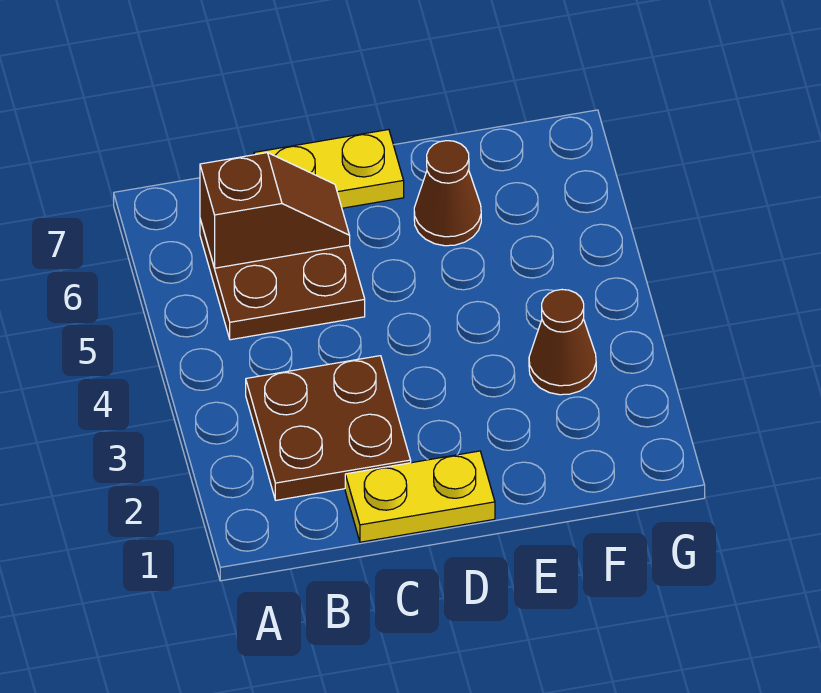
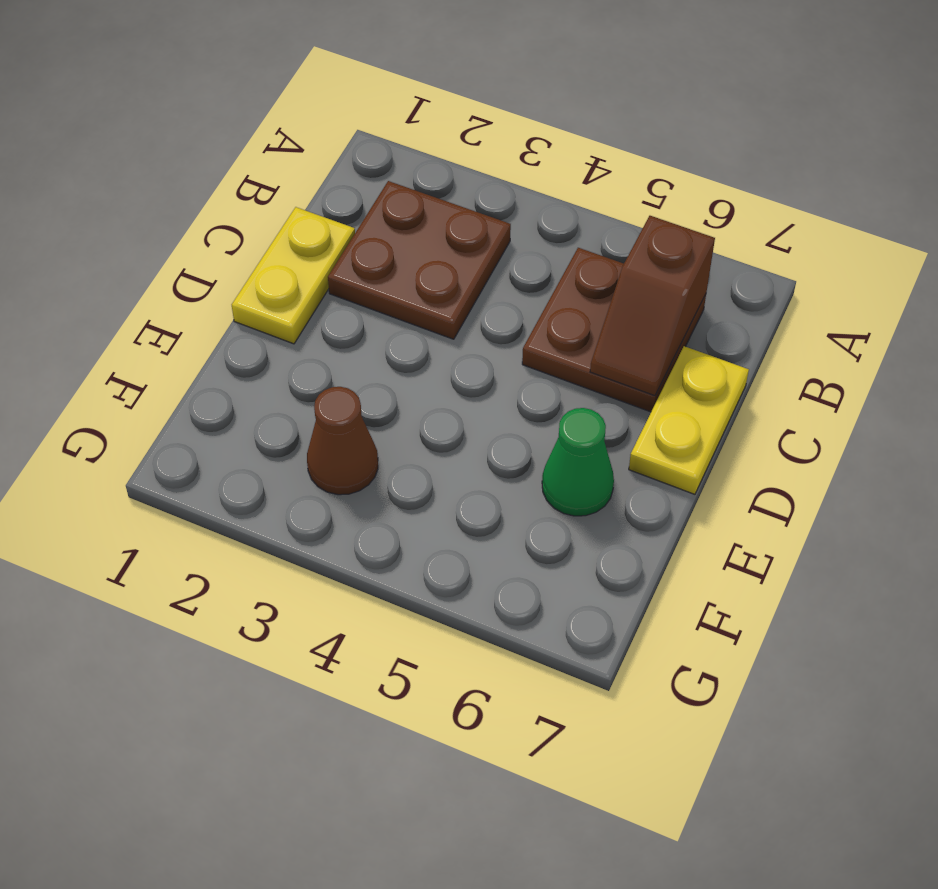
brown 1x1 cone [414,141,481,246] -> green 1x1 cone [542,408,614,516]

